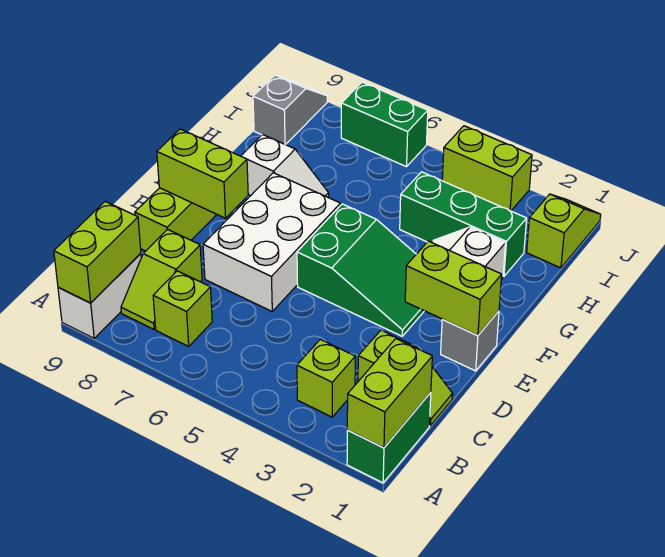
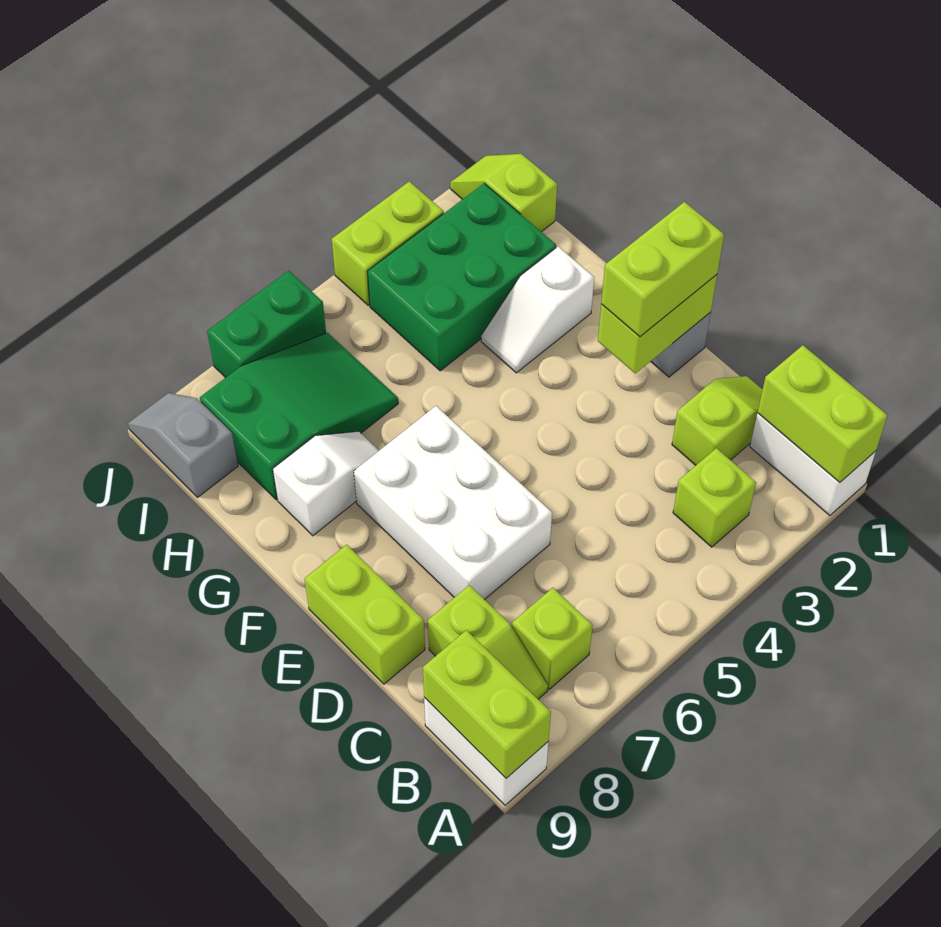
green 1x2 brick [347,392,431,483] -> white 1x2 brick [750,413,876,516]
green 2x3 slope [297,204,424,336] -> green 2x3 slope moved to [200,333,398,500]
lime 1x2 brick [157,129,248,218] -> lime 1x2 brick moved to [601,202,724,337]
green 1x3 brick [400,172,527,276] -> green 2x3 brick [367,183,556,371]

